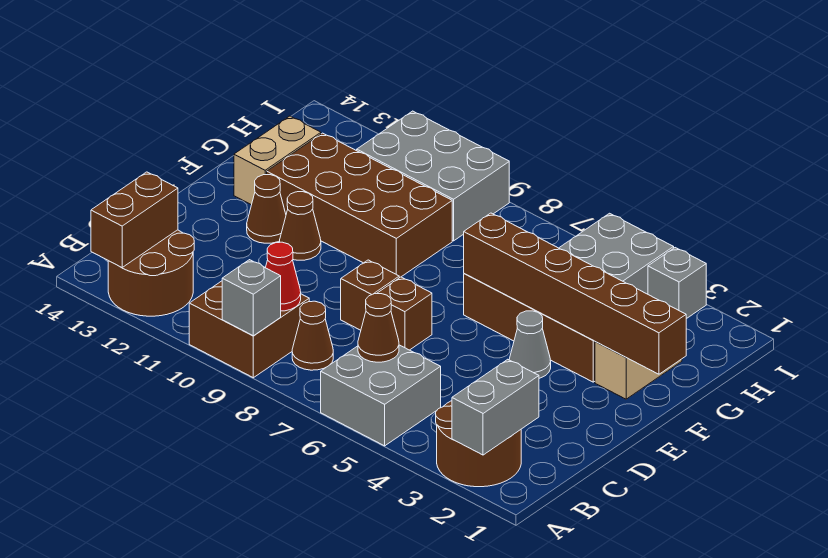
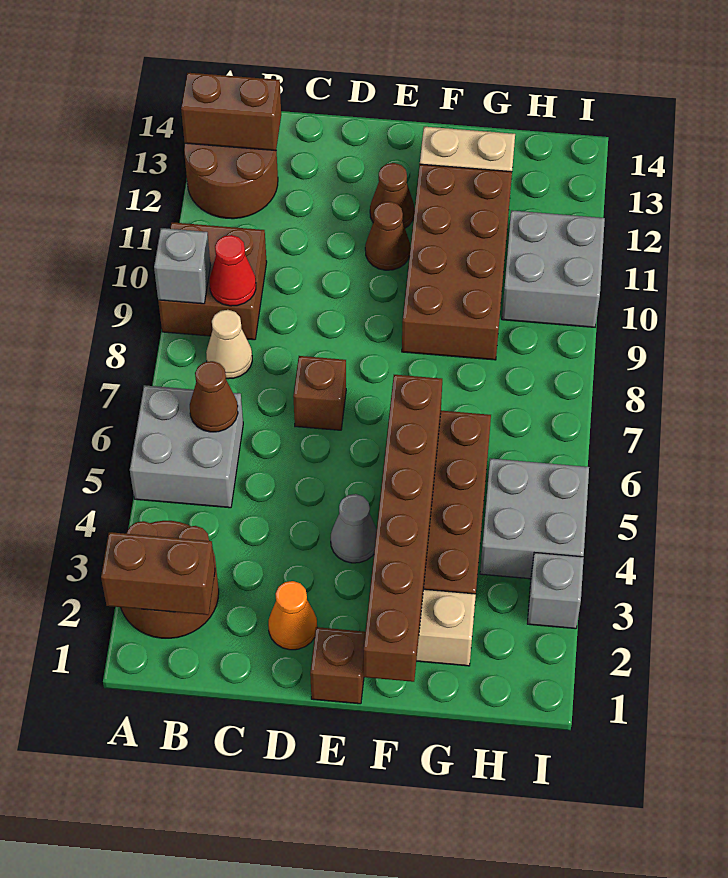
grey 1x2 brick [452,359,539,455] -> brown 1x2 brick [101,532,215,615]
brown 1x1 cone [292,301,333,370] -> tan 1x1 cone [206,310,252,379]
none -> orange 1x1 cone [268,581,317,650]
brown 1x1 brick [341,260,399,330] -> brown 1x1 brick moved to [310,627,365,704]
grey 2x3 brick [357,111,509,241] -> grey 2x2 brick [502,210,605,327]

